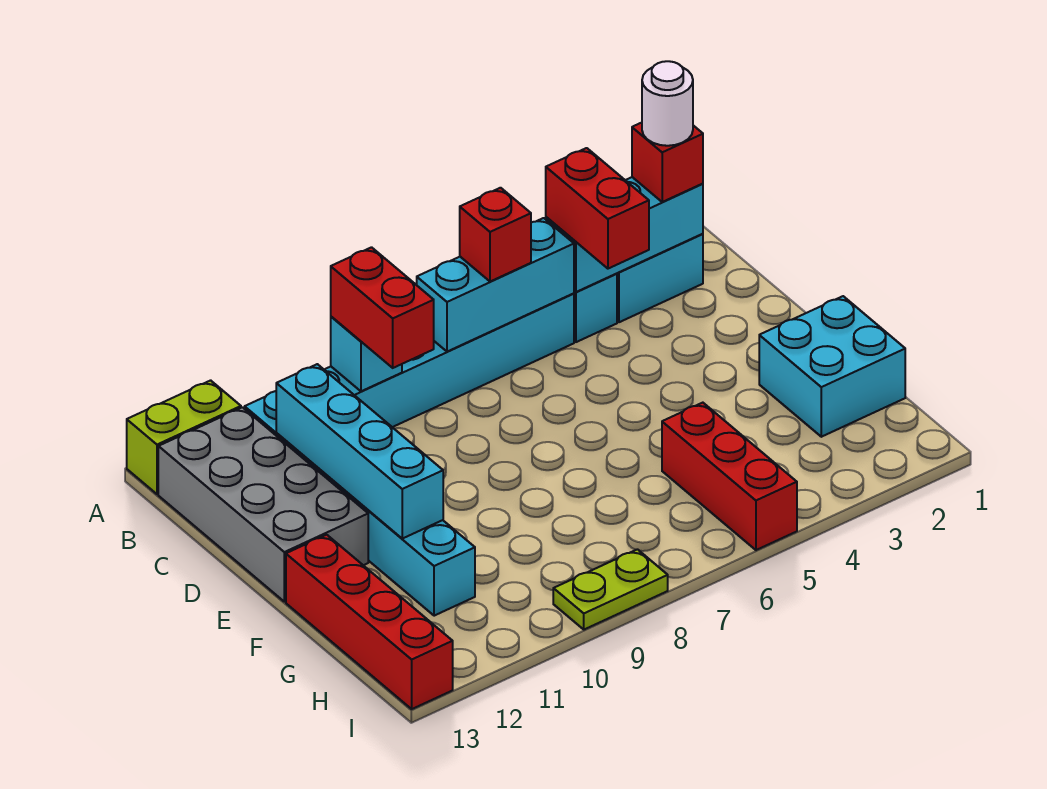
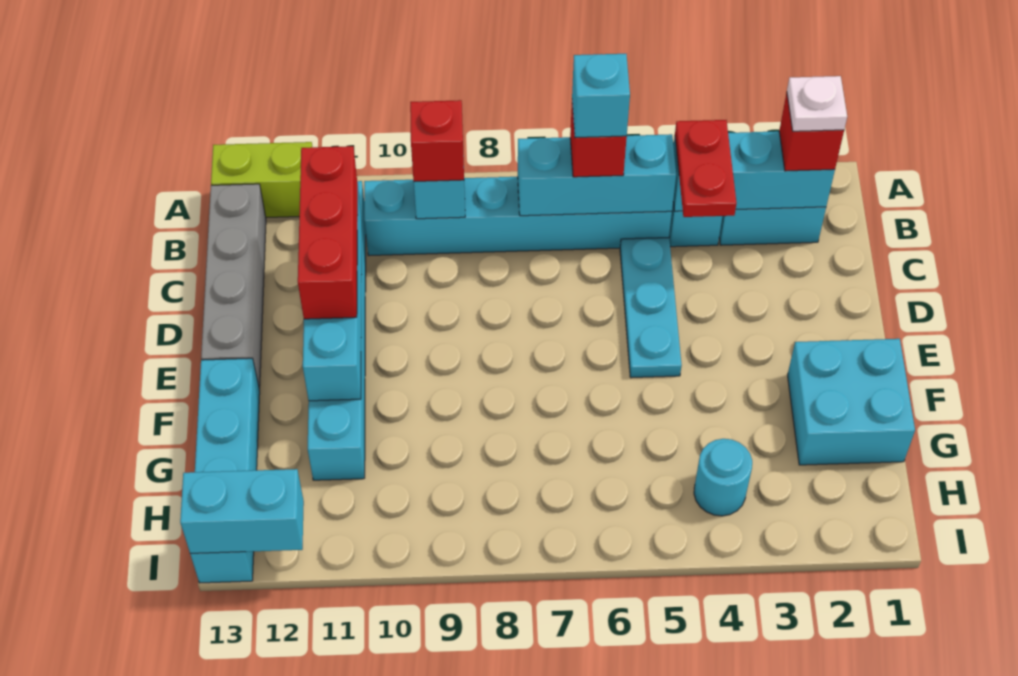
white 1x1 round brick [642,61,693,146] -> white 1x1 plate [787,76,847,131]
red 1x2 brick [546,148,649,269] -> red 1x2 plate [675,120,736,217]
none -> cyan 1x1 brick [572,54,630,138]
red 1x2 brick [331,247,434,368] -> red 1x1 brick [410,100,464,181]
grey 2x4 brick [158,407,368,602] -> grey 1x4 brick [201,184,266,389]
none -> cyan 1x3 plate [620,238,682,378]
red 1x4 brick [286,535,453,709] -> cyan 1x4 brick [190,358,260,583]
red 1x3 brick [662,403,797,550] -> red 1x3 brick moved to [298,146,358,319]
none -> cyan 1x1 round brick [694,439,752,516]
lime 1x2 plate [553,549,668,630] -> none
none -> cyan 1x2 brick [180,469,304,553]

